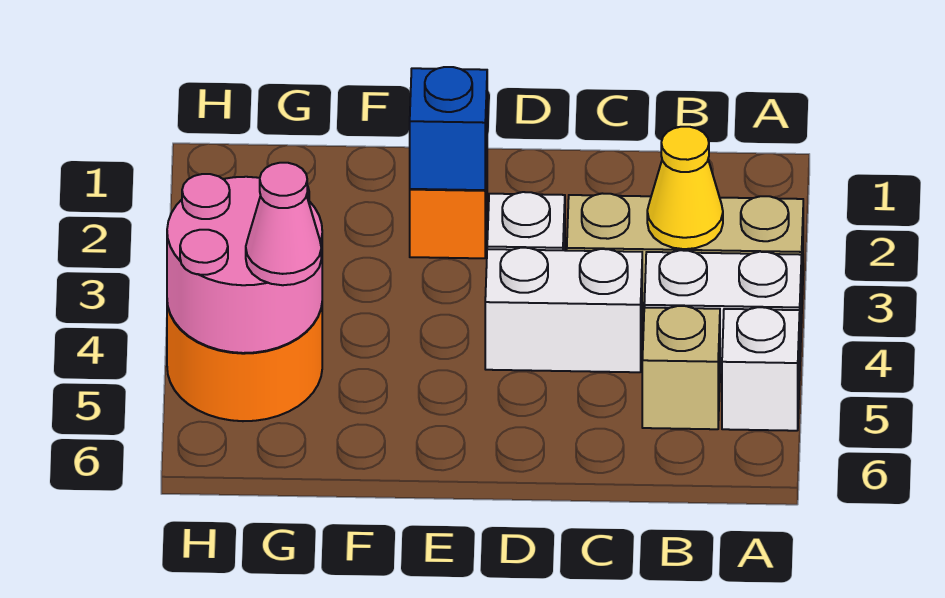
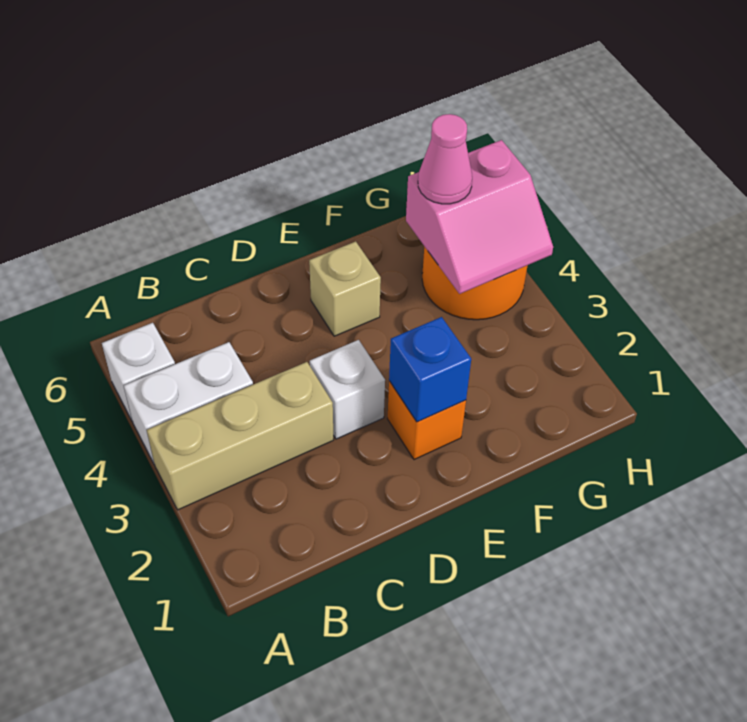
yellow 1x1 cone [647,127,723,249] -> none
tan 1x1 brick [642,306,720,429] -> tan 1x1 brick moved to [309,241,381,336]
white 1x2 brick [485,248,642,372] -> none
pink 2x2 round brick [167,174,322,353] -> pink 2x2 slope [406,140,553,294]

